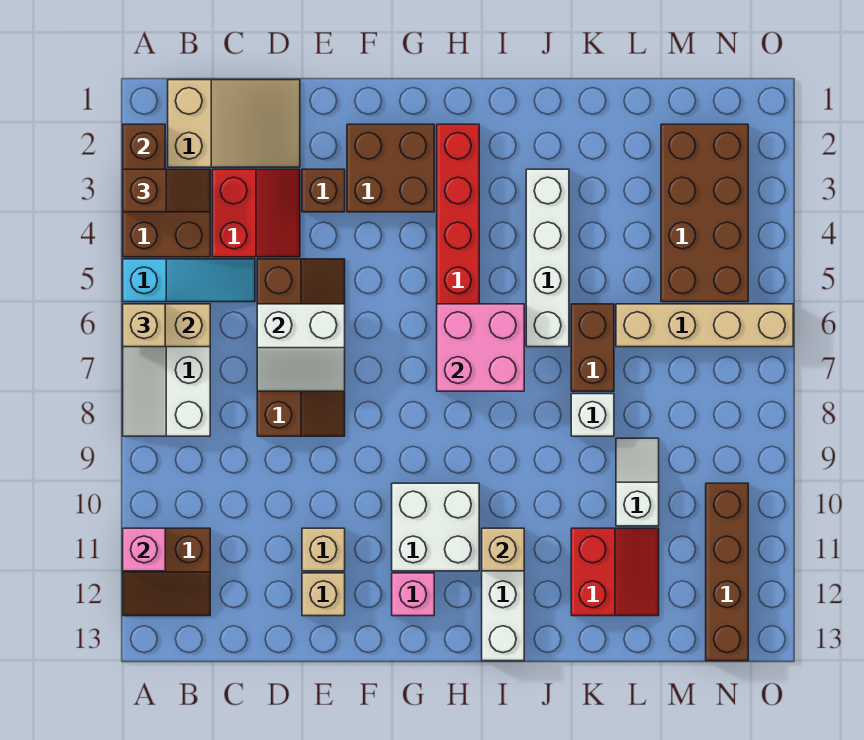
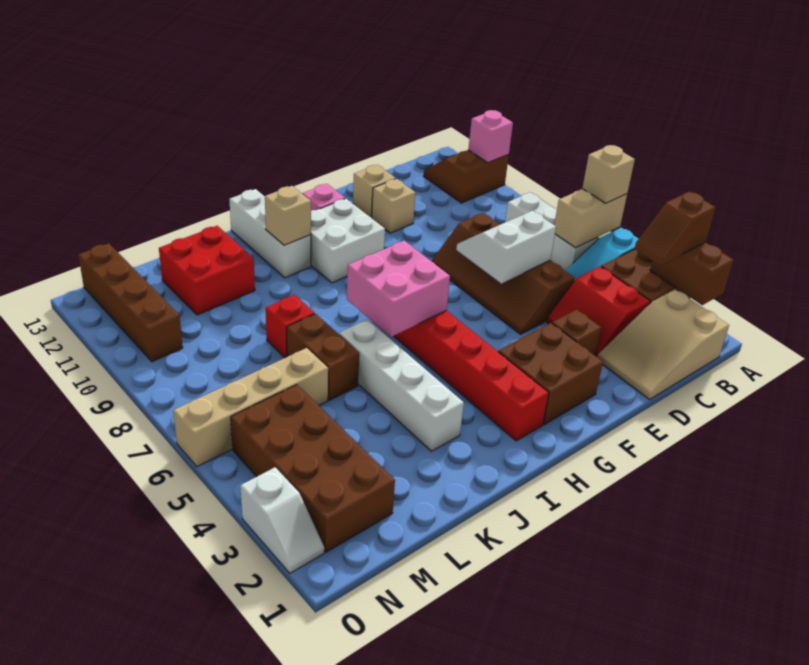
white 1x1 brick [571,394,614,436] -> red 1x1 brick [266,295,315,358]
red 2x2 slope [571,528,659,616] -> red 2x2 brick [159,226,255,315]
white 1x2 slope [616,438,659,526] -> white 1x2 slope moved to [240,467,324,573]

